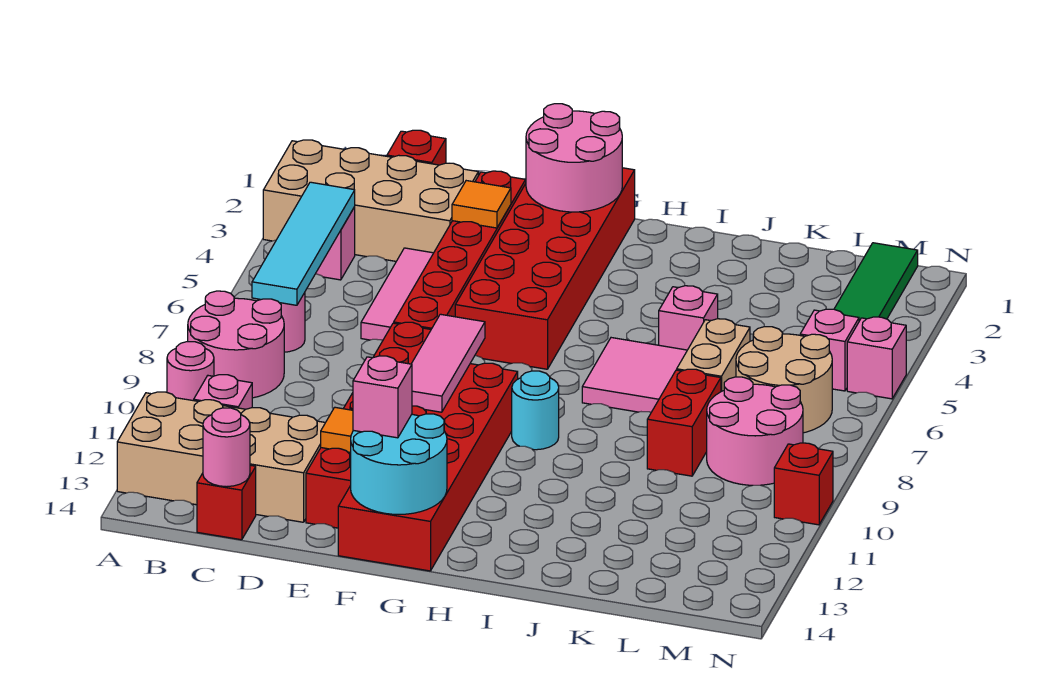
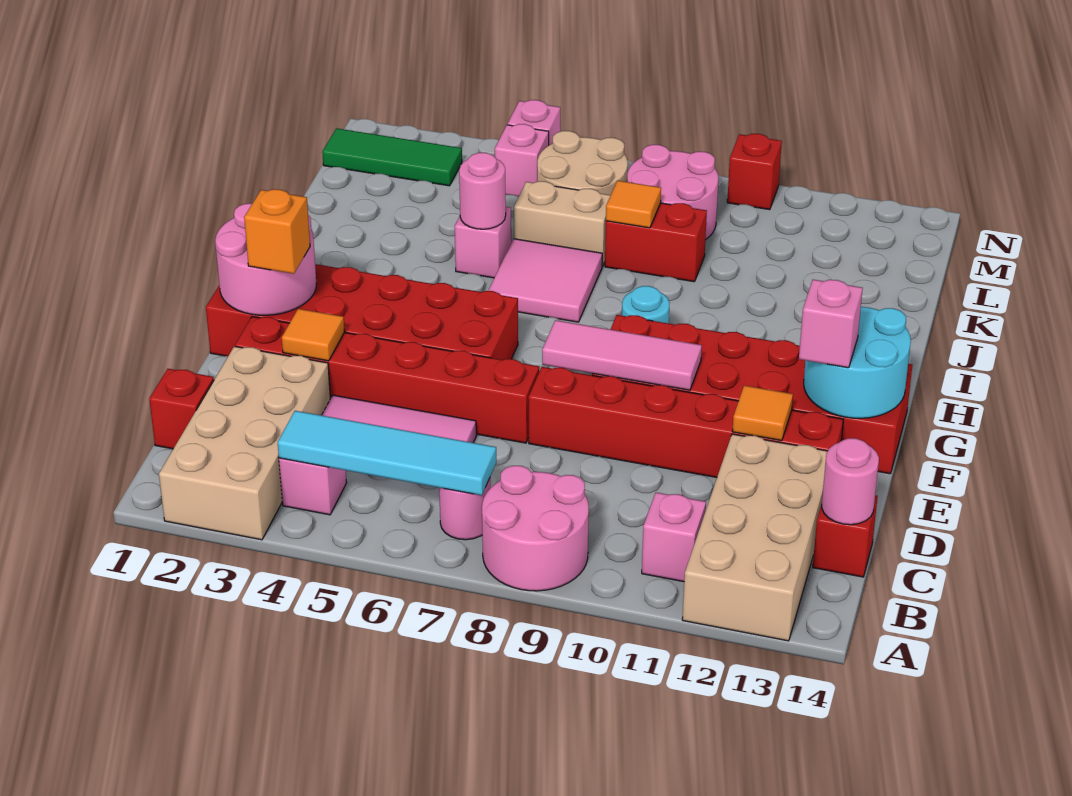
pink 1x1 round brick [167,341,214,401] -> pink 1x1 round brick moved to [459,153,506,229]
none -> orange 1x1 brick [244,189,310,274]
none -> orange 1x1 tile [606,181,661,228]

